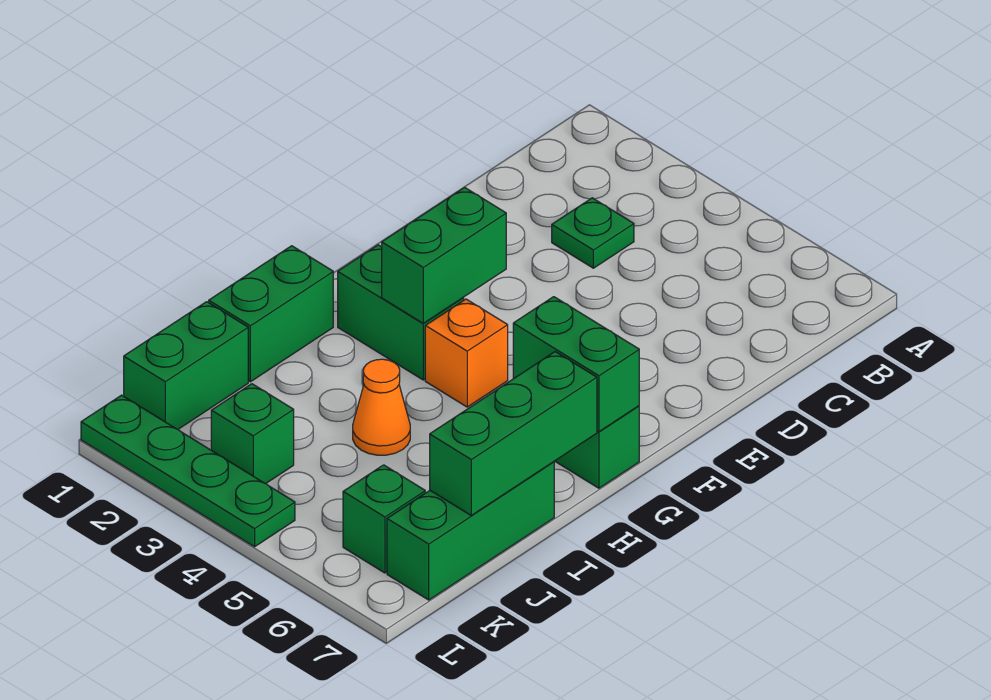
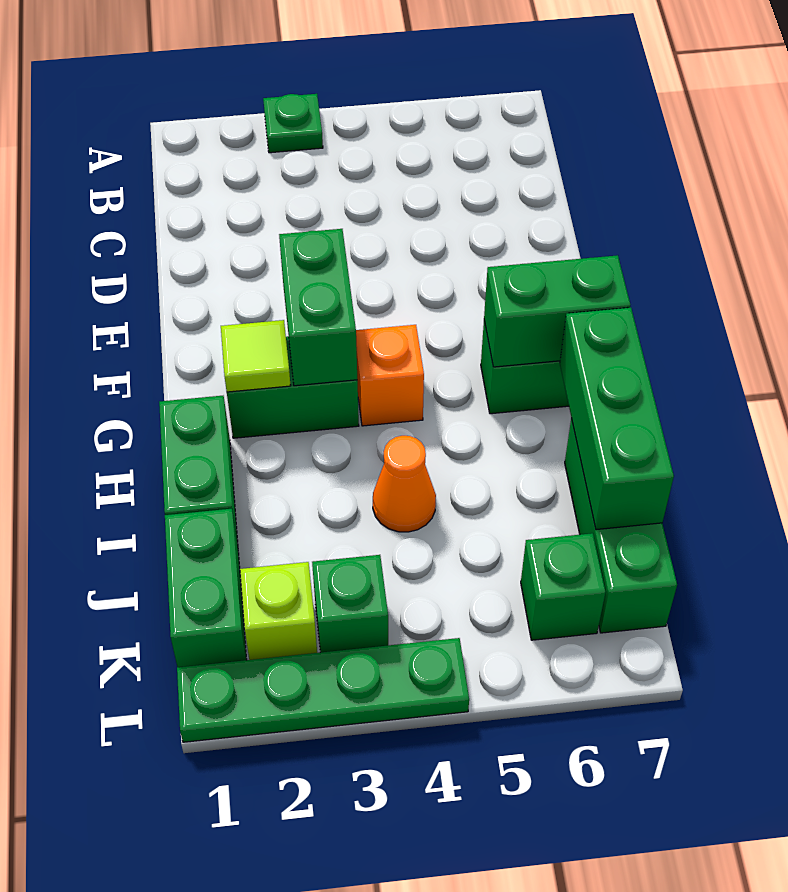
green 1x1 plate [552,198,634,268] -> green 1x1 plate moved to [263,94,323,153]
none -> lime 1x1 tile [221,320,291,392]
none -> lime 1x1 brick [240,562,317,660]

